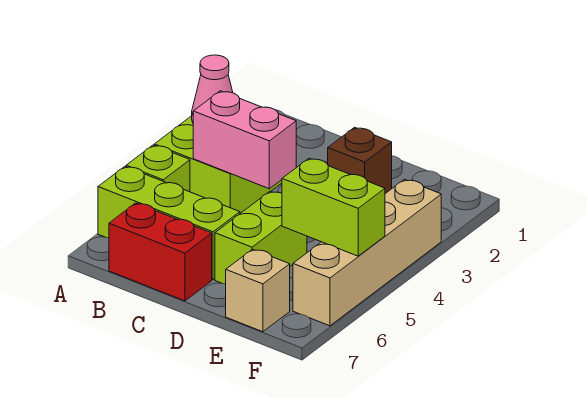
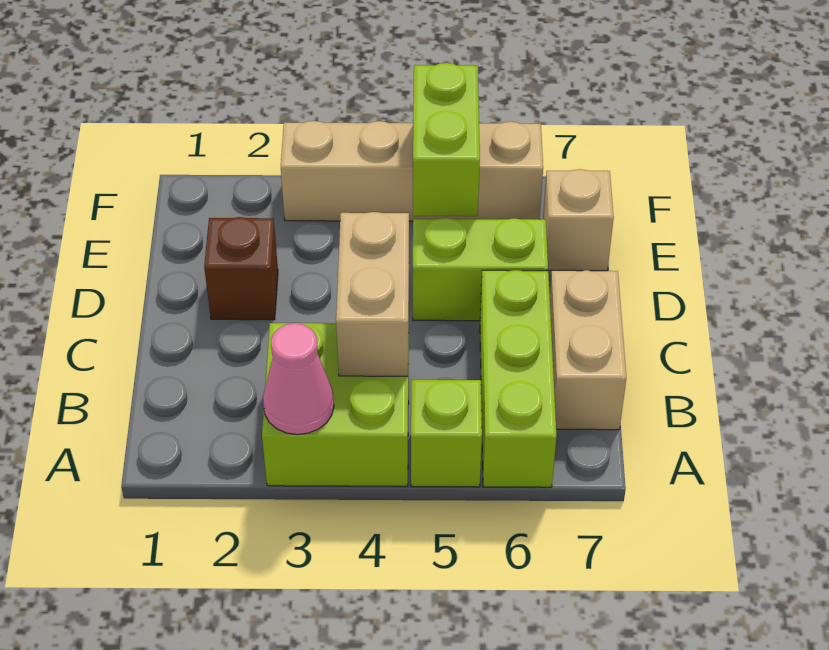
pink 1x2 brick [193,91,296,189] -> tan 1x2 brick [336,212,409,376]
red 1x2 brick [109,203,212,301] -> tan 1x2 brick [550,270,626,430]

